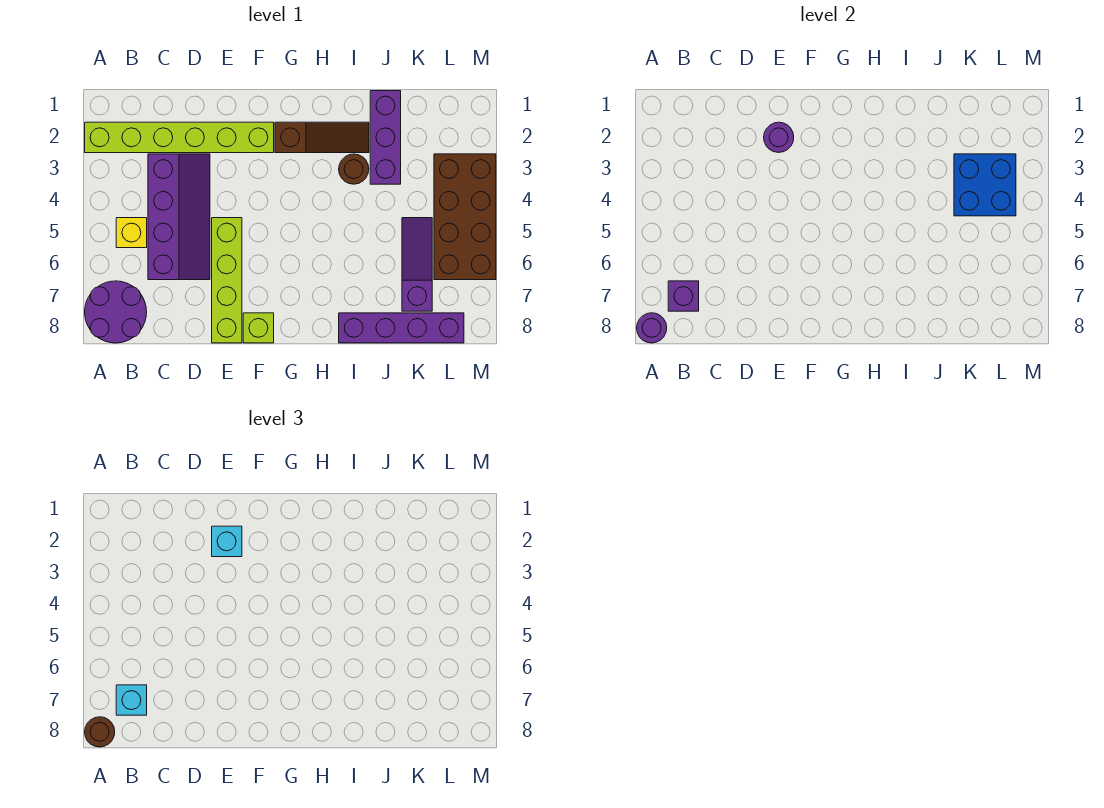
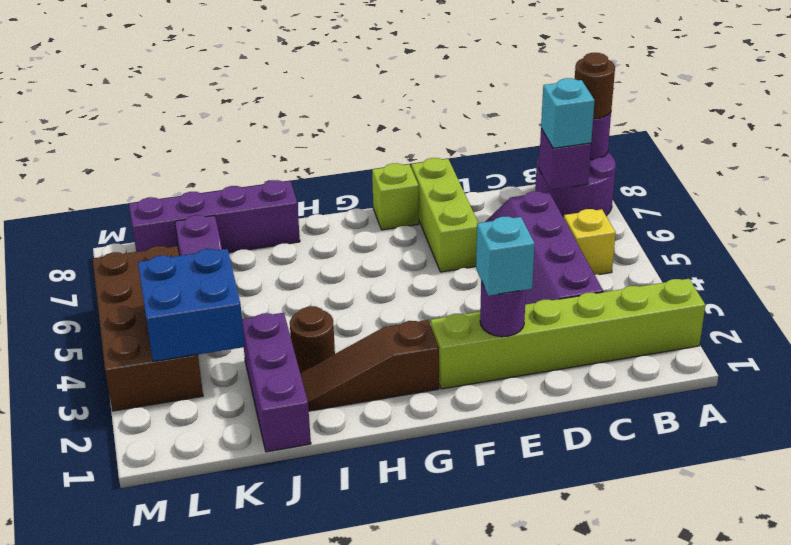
lime 1x4 brick [212,218,242,343] -> lime 1x3 brick [411,158,478,272]

